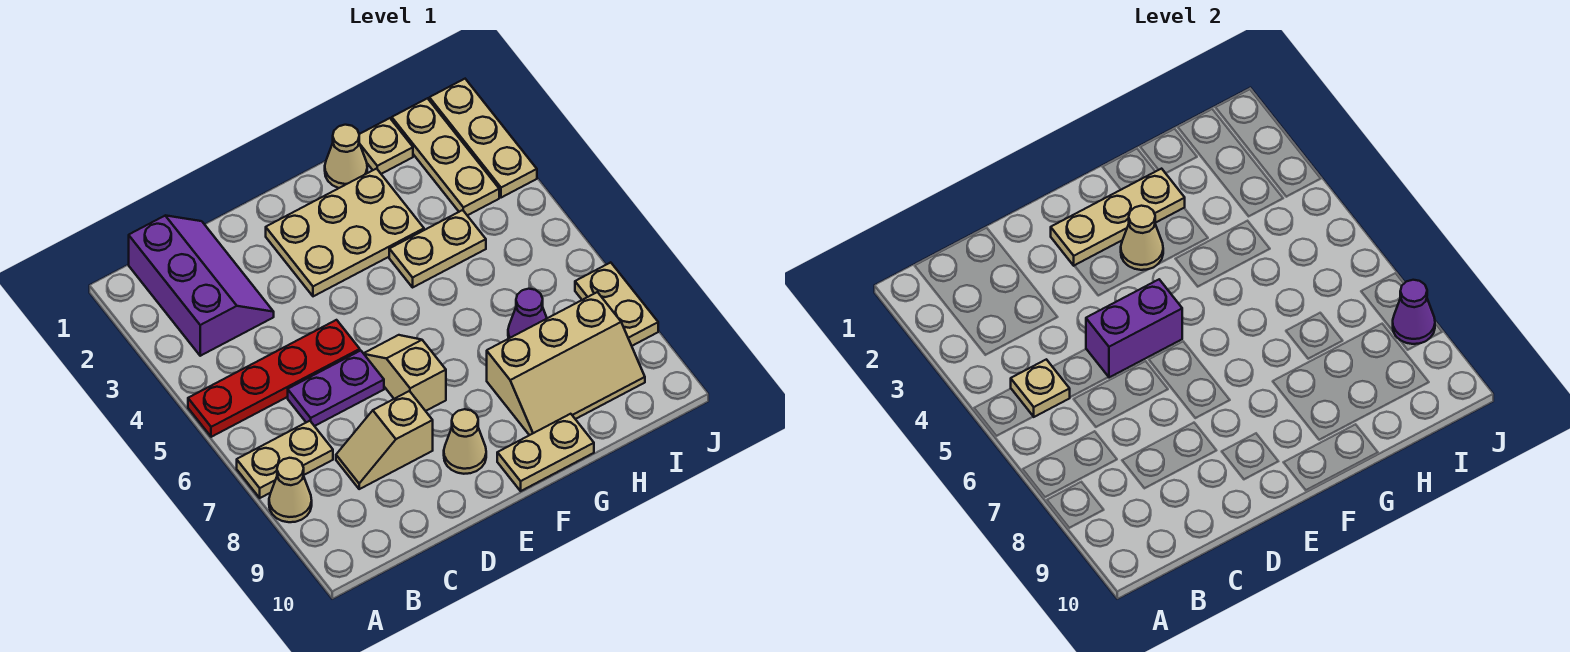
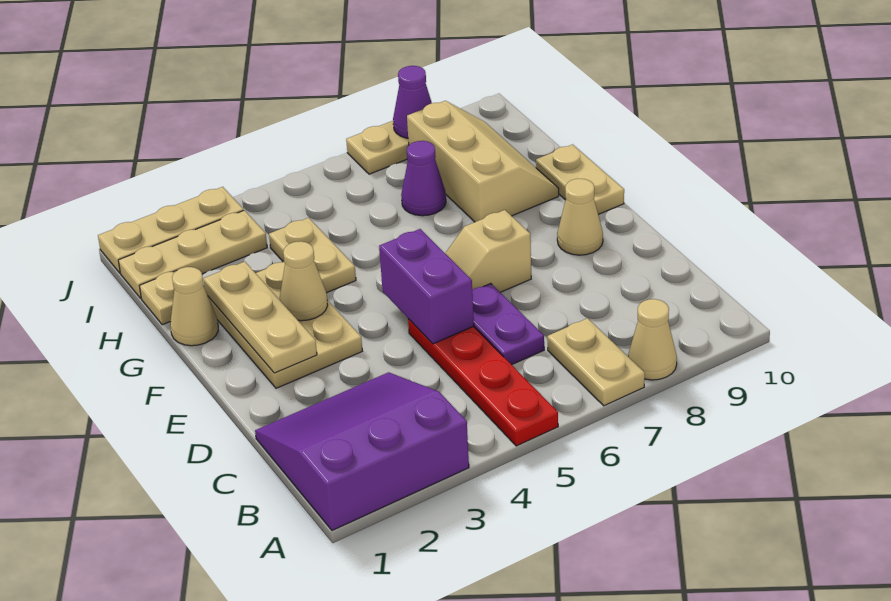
purple 2x3 slope [129,216,274,356] -> purple 3x3 slope [255,372,469,530]
tan 1x1 plate [1011,359,1070,417] -> none
tan 1x2 slope [336,391,433,489] -> none

